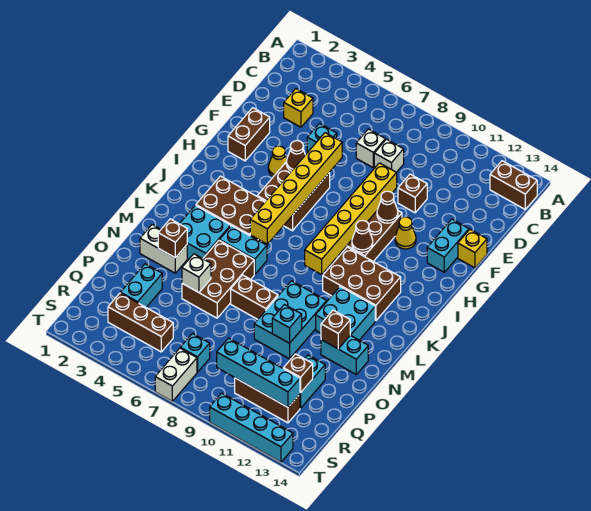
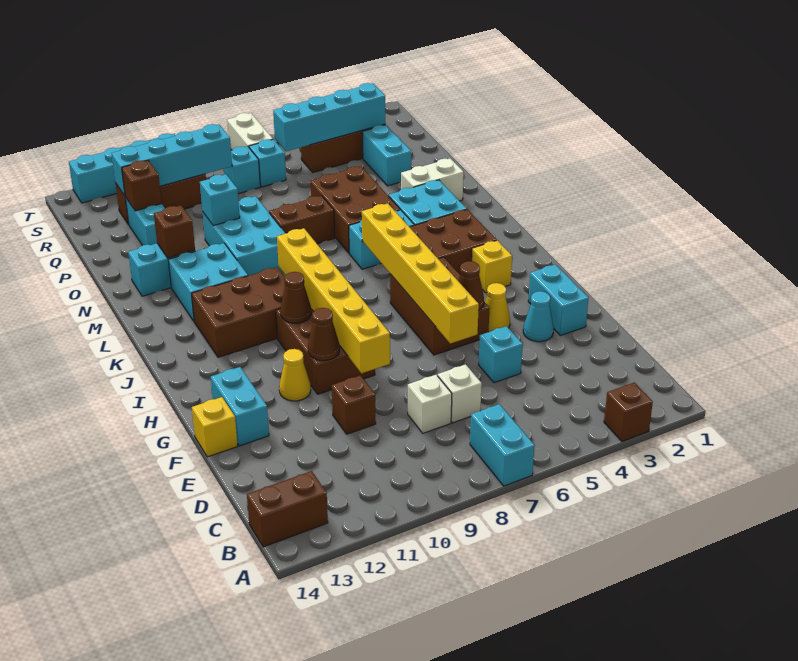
none -> cyan 1x2 brick [470,404,535,486]
yellow 1x1 brick [284,89,313,127] -> yellow 1x1 brick moved to [472,240,512,293]
brown 1x2 brick [228,108,270,161] -> cyan 1x2 brick [528,264,588,335]
none -> cyan 1x1 cone [523,291,554,342]
brown 1x1 brick [158,219,187,258] -> brown 1x1 brick moved to [604,382,653,441]
white 1x1 brick [182,254,211,293] -> none
none -> cyan 1x4 brick [273,83,385,151]
none -> cyan 1x1 brick [224,146,260,194]

